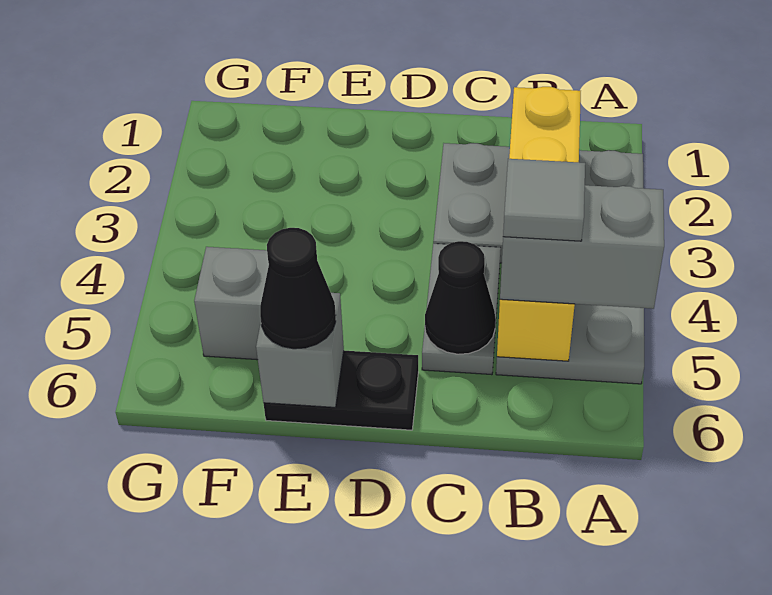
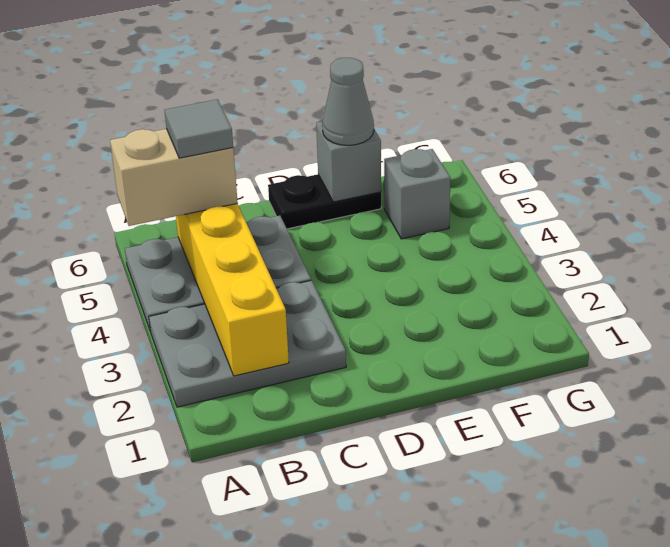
grey 1x2 brick [500,185,664,309] -> tan 1x2 brick [110,129,238,226]
black 1x1 cone [425,241,496,354] -> none
black 1x1 cone [260,228,336,349] -> grey 1x1 cone [322,58,374,145]

